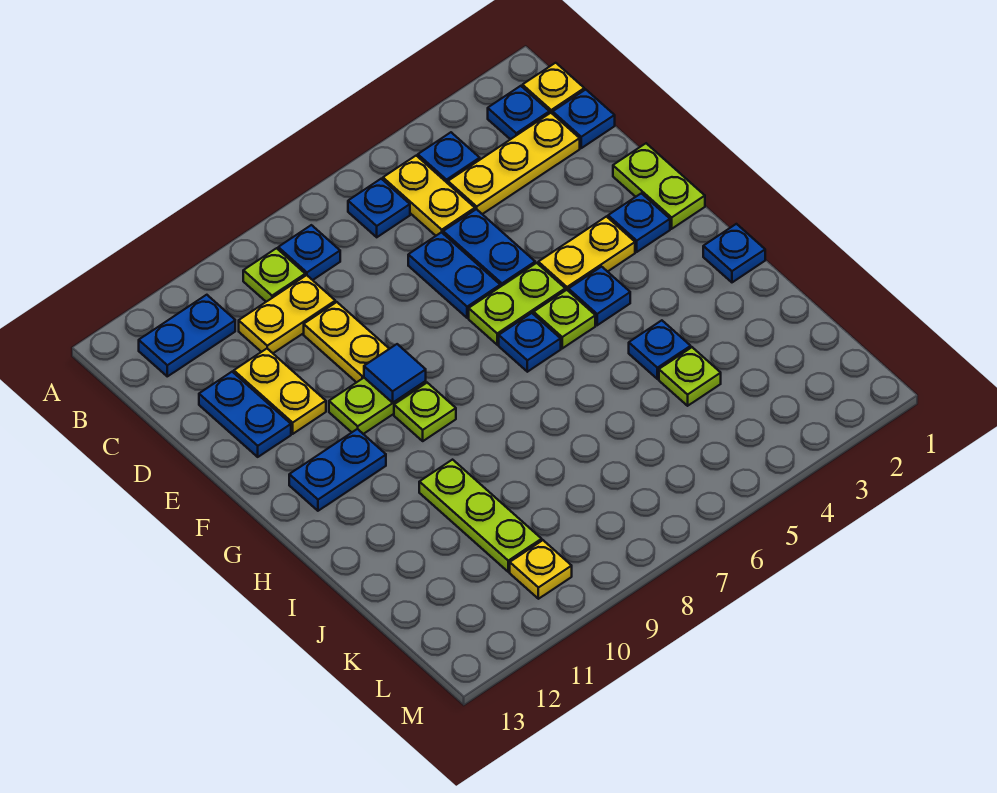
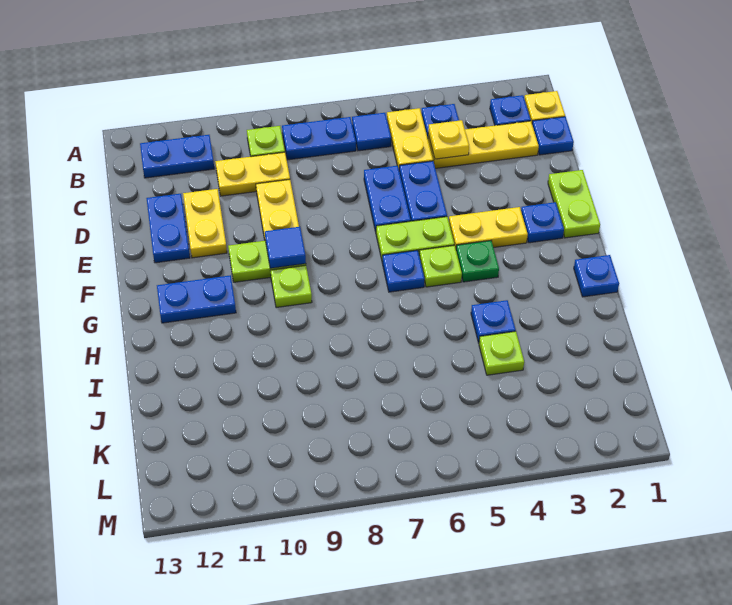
blue 1x1 plate [348,179,410,237] -> blue 1x1 tile [352,113,391,151]
blue 1x1 plate [278,225,340,280] -> blue 1x2 plate [282,117,356,160]
blue 1x1 plate [568,267,630,325] -> green 1x1 plate [456,241,499,282]
lime 1x3 plate [419,460,542,572] -> none
yellow 1x1 plate [510,540,572,599] -> yellow 1x1 plate moved to [428,120,469,159]

